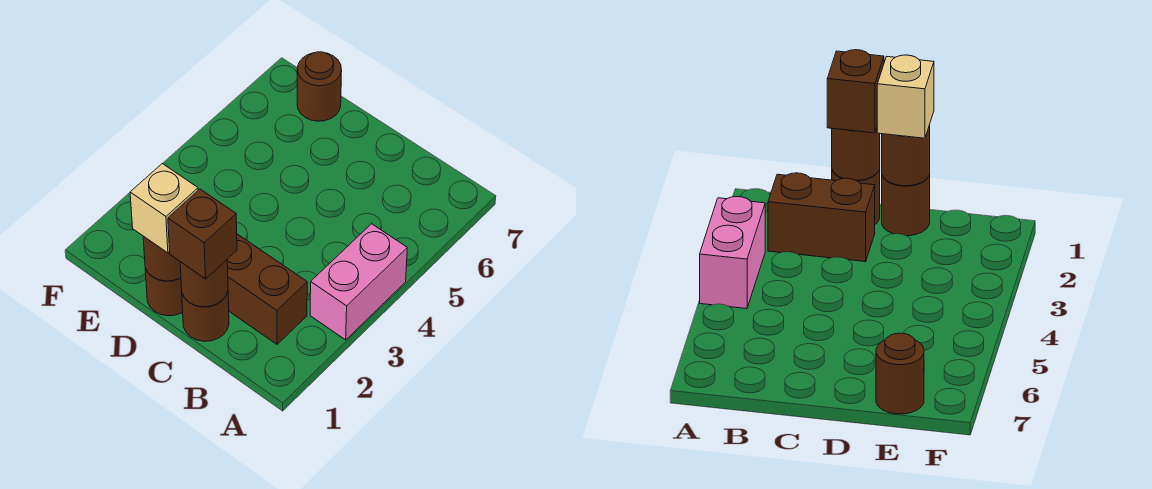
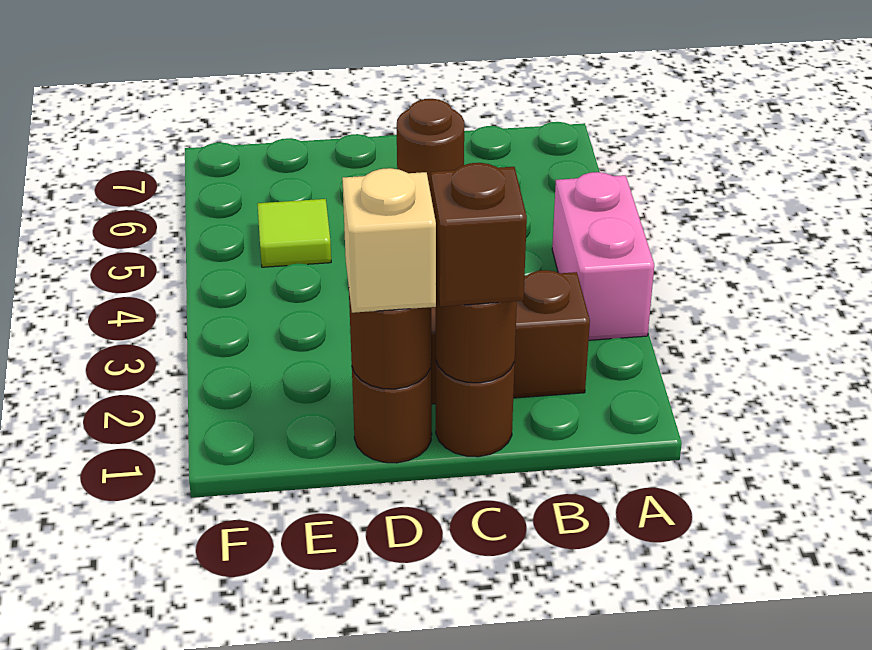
none -> lime 1x1 tile [258,199,331,267]
brown 1x1 round brick [297,52,342,121] -> brown 1x1 round brick moved to [397,99,464,193]

